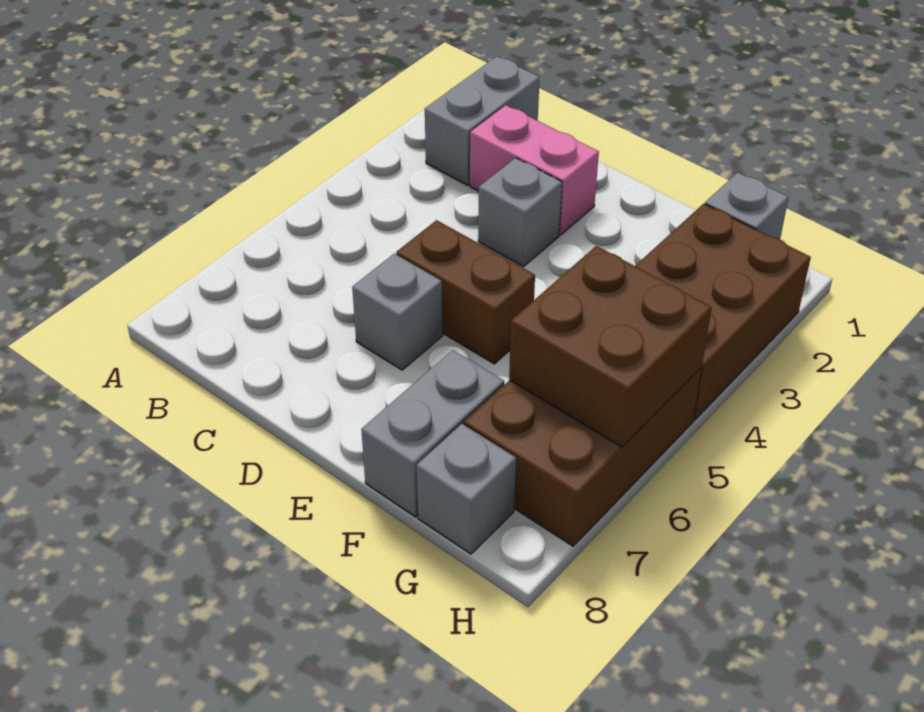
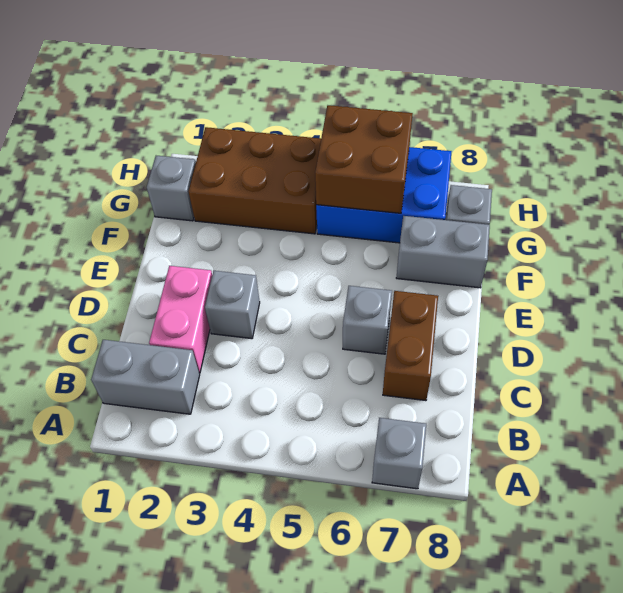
none -> grey 1x1 brick [372,418,426,489]
brown 1x2 brick [396,220,535,364] -> brown 1x2 brick moved to [383,291,438,401]
brown 2x3 brick [464,367,702,546] -> blue 2x3 brick [316,147,452,243]

